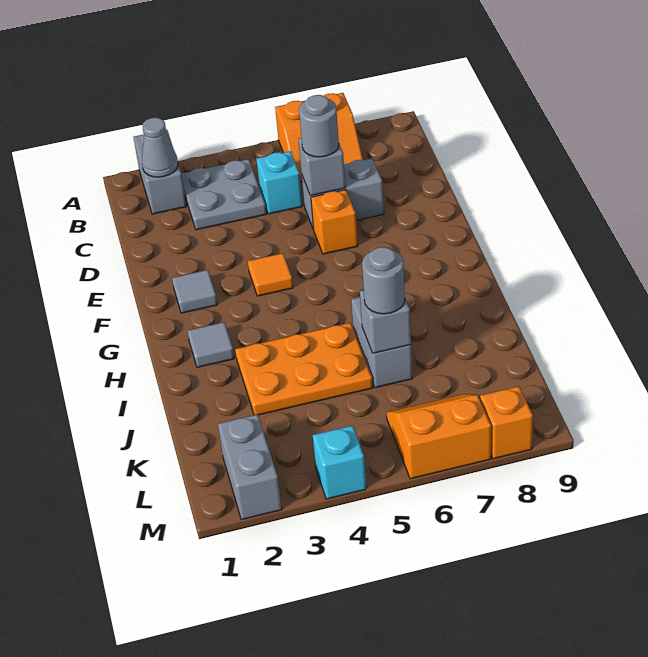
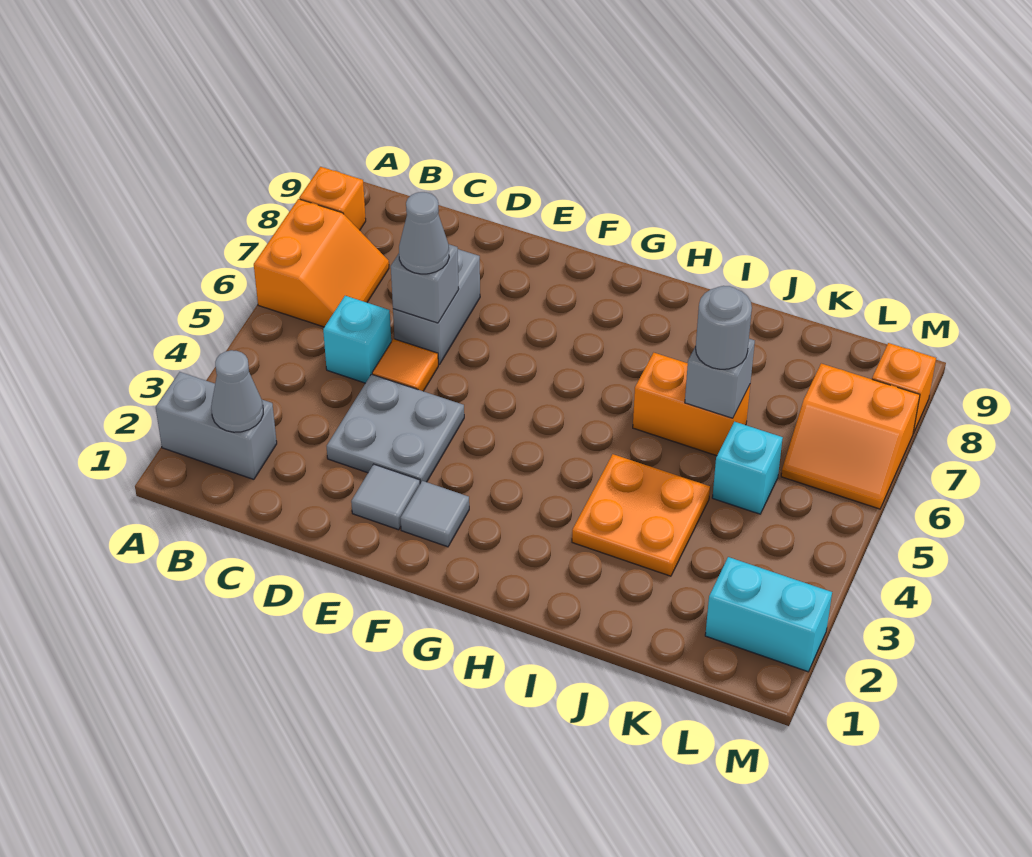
grey 2x2 plate [181,159,266,230] -> grey 2x2 plate moved to [327,374,464,484]
grey 1x1 round brick [299,95,339,157] -> grey 1x1 cone [399,192,449,274]
orange 1x1 brick [311,190,358,254] -> orange 1x1 brick moved to [299,167,366,230]
orange 1x1 tile [248,253,293,296] -> orange 1x1 tile moved to [372,339,438,391]
grey 1x1 tile [188,322,234,367] -> grey 1x1 tile moved to [351,464,420,530]
orange 2x3 plate [235,323,373,415] -> orange 2x2 plate [572,454,710,576]
grey 1x2 brick [351,297,412,388] -> orange 1x2 brick [633,353,750,456]
grey 1x2 brick [218,414,282,520] -> cyan 1x2 brick [705,557,832,672]
orange 2x2 slope [386,394,491,479] -> orange 2x2 slope turned to [781,363,920,509]
cyan 1x1 brick [313,426,366,499] -> cyan 1x1 brick moved to [712,422,783,514]

